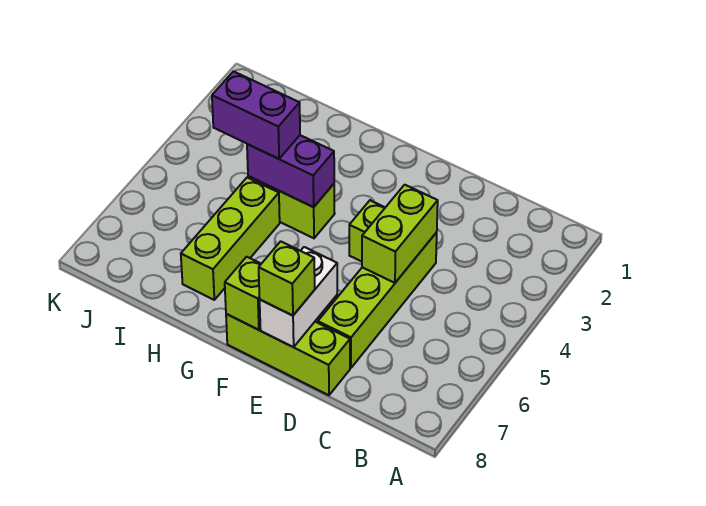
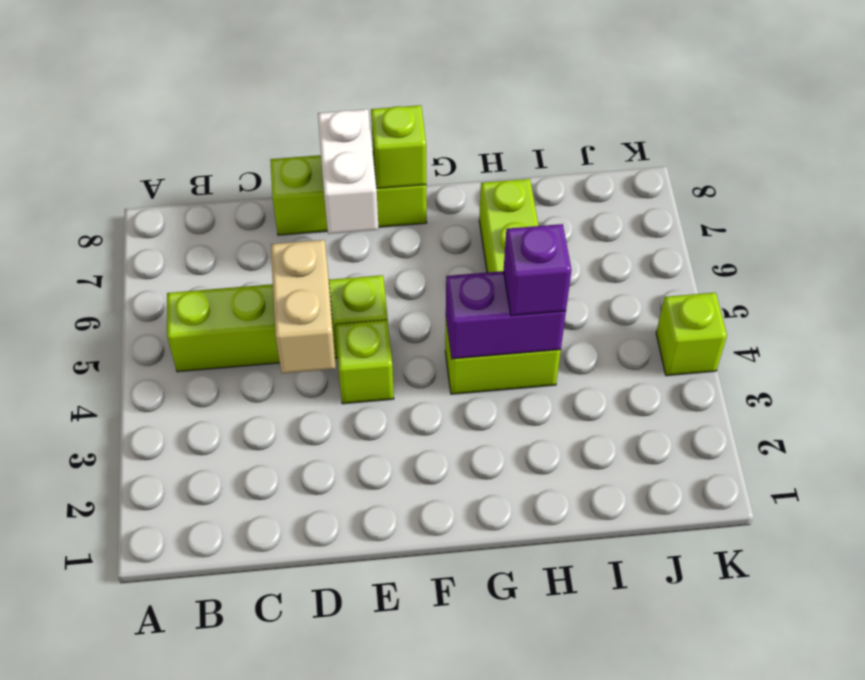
lime 1x4 brick [318,233,437,368] -> lime 1x4 brick turned to [167,275,388,372]
lime 1x2 brick [362,185,438,283] -> tan 1x2 brick [271,240,336,373]
lime 1x1 brick [259,241,315,316] -> lime 1x1 brick moved to [656,293,727,376]
purple 1x2 brick [212,71,300,159] -> purple 1x1 brick [504,224,571,316]

